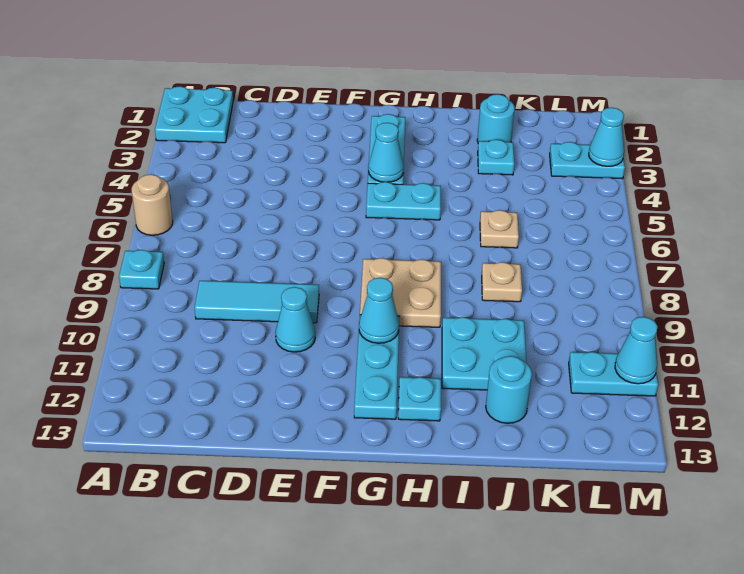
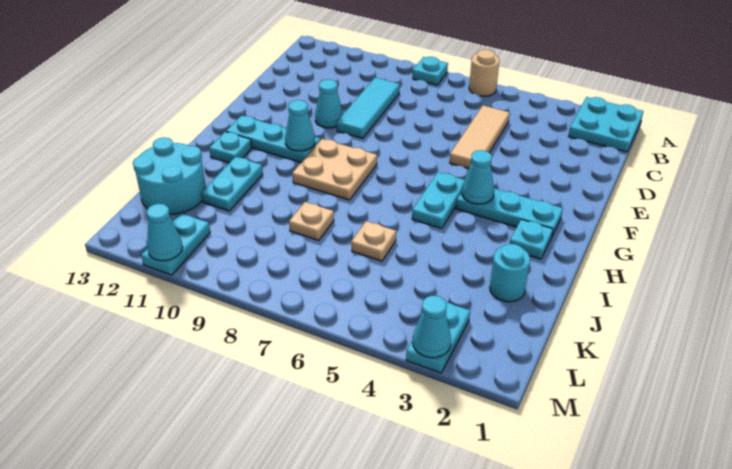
none -> tan 1x3 tile [450,106,510,169]
cyan 2x2 plate [442,317,527,390] -> cyan 1x2 plate [201,157,263,211]
cyan 1x1 plate [478,140,514,175] -> cyan 1x1 plate moved to [510,219,553,259]
cyan 1x1 round brick [486,356,532,423] -> cyan 2x2 round brick [133,137,206,214]

